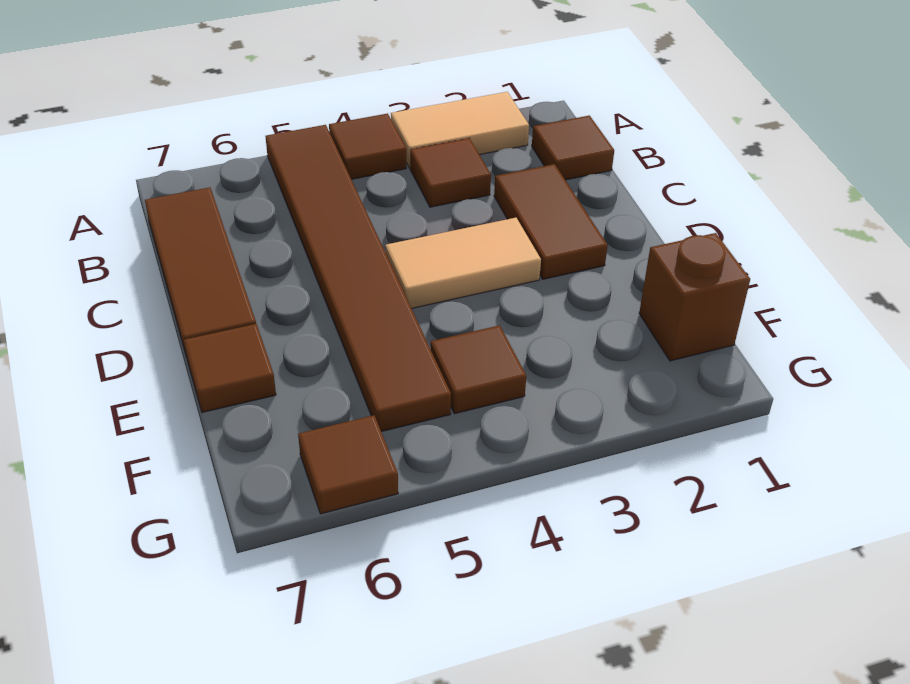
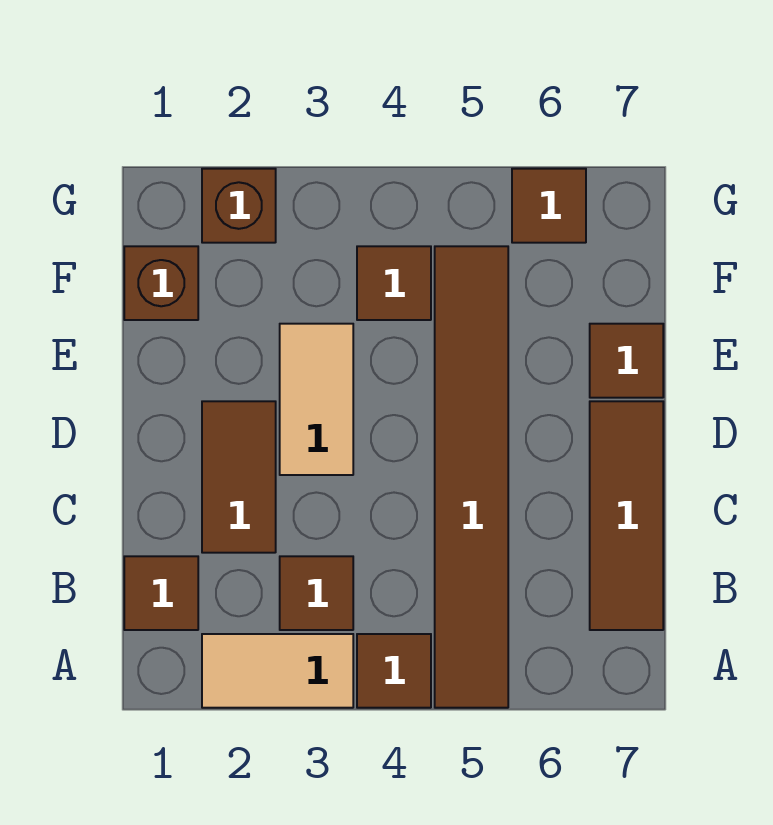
tan 1x2 tile [385,218,541,308] -> tan 1x2 tile turned to [280,324,353,475]
none -> brown 1x1 brick [202,169,276,243]

